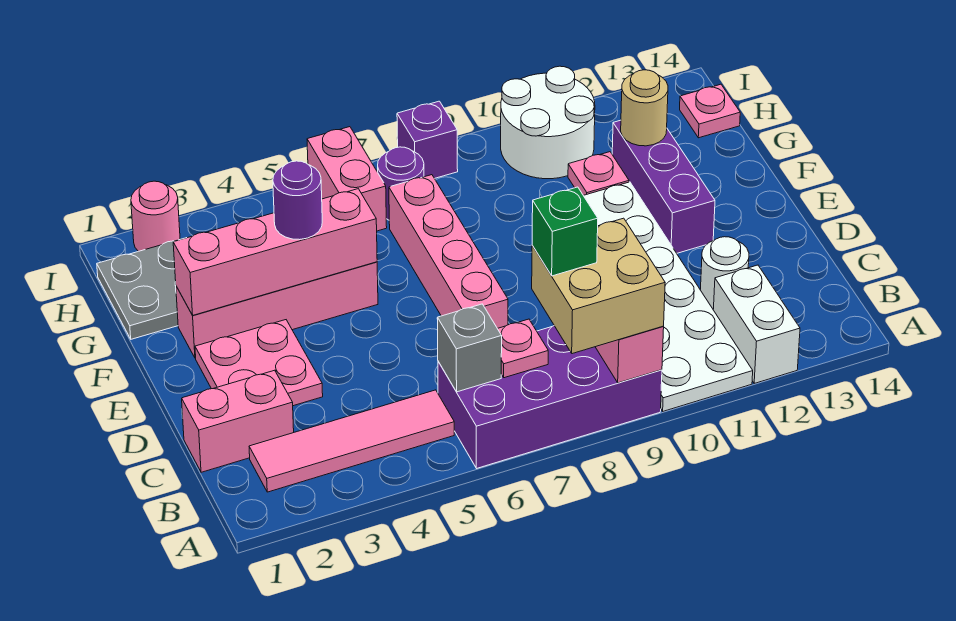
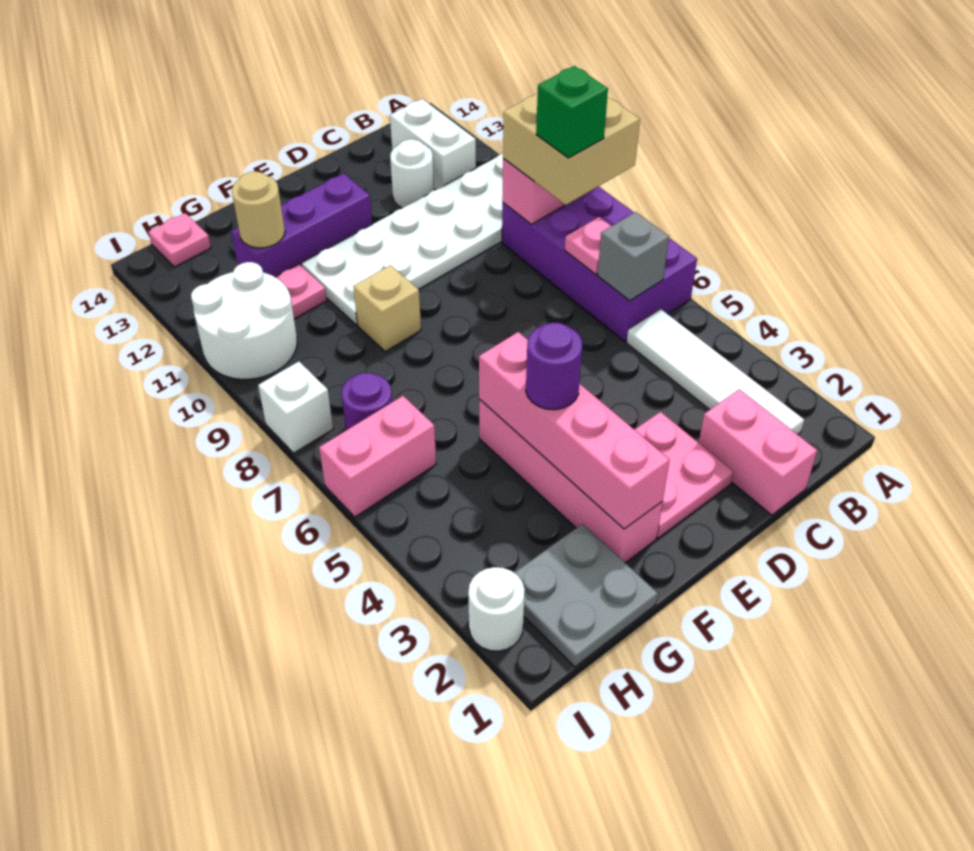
white 1x2 brick [713,265,800,383] -> white 1x2 brick turned to [390,99,476,190]
pink 1x4 tile [249,390,454,492] -> white 1x4 tile [627,309,804,435]
pink 1x4 brick [389,175,508,328] -> none
none -> tan 1x1 brick [353,265,421,352]
pink 1x1 round brick [131,181,180,251] -> white 1x1 round brick [468,567,525,651]
purple 1x1 brick [397,101,458,178] -> white 1x1 brick [258,362,333,453]

